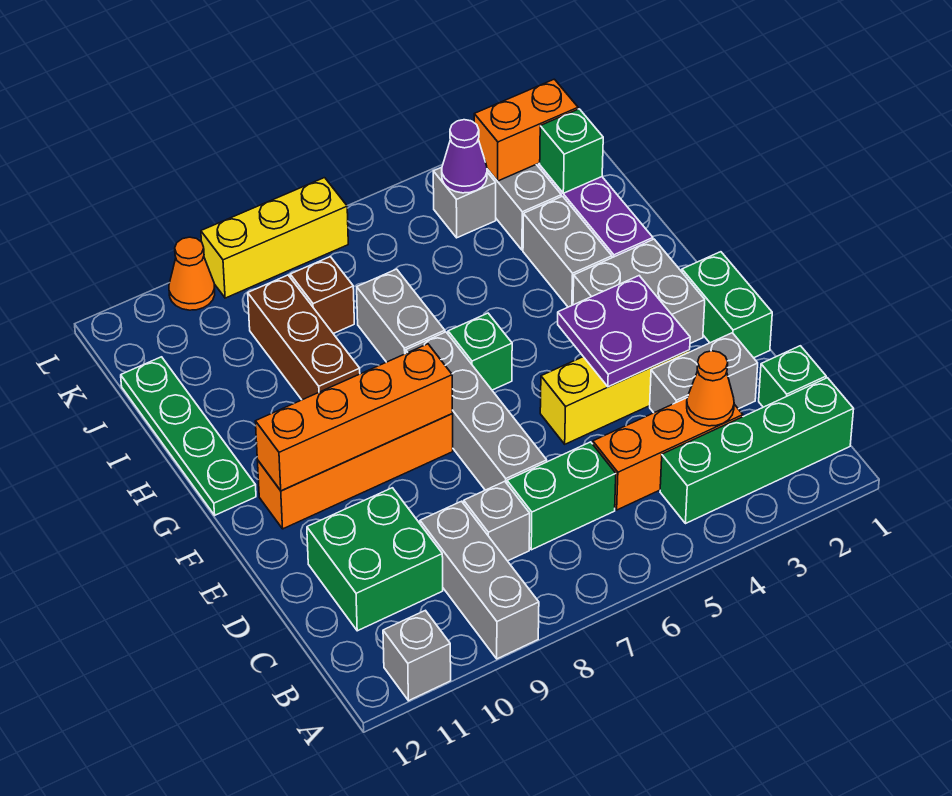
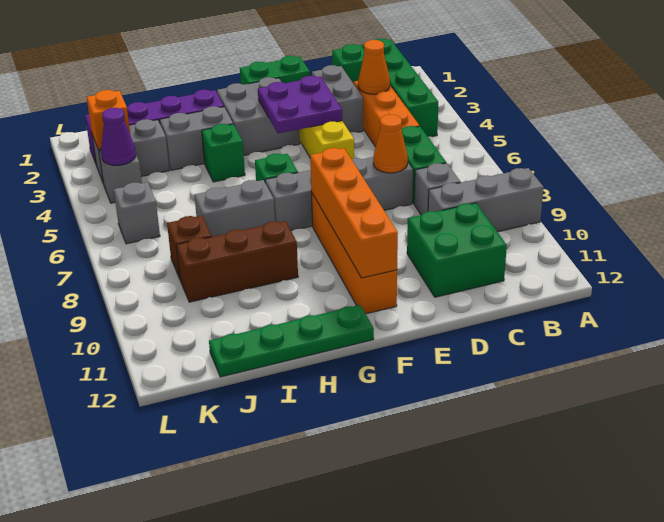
grey 1x1 brick [383,610,451,701] -> grey 1x1 brick moved to [114,182,160,244]
green 1x1 brick [540,109,603,193] -> green 1x1 brick moved to [202,124,245,182]
orange 1x2 brick [474,79,578,181] -> orange 1x1 brick [87,90,130,149]
yellow 1x3 brick [201,178,348,298] -> none
orange 1x1 cone [169,237,215,310] -> orange 1x1 cone moved to [373,115,408,173]

